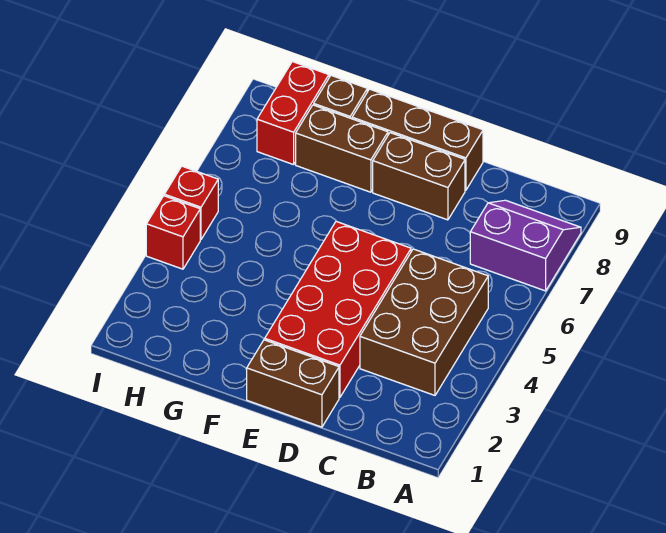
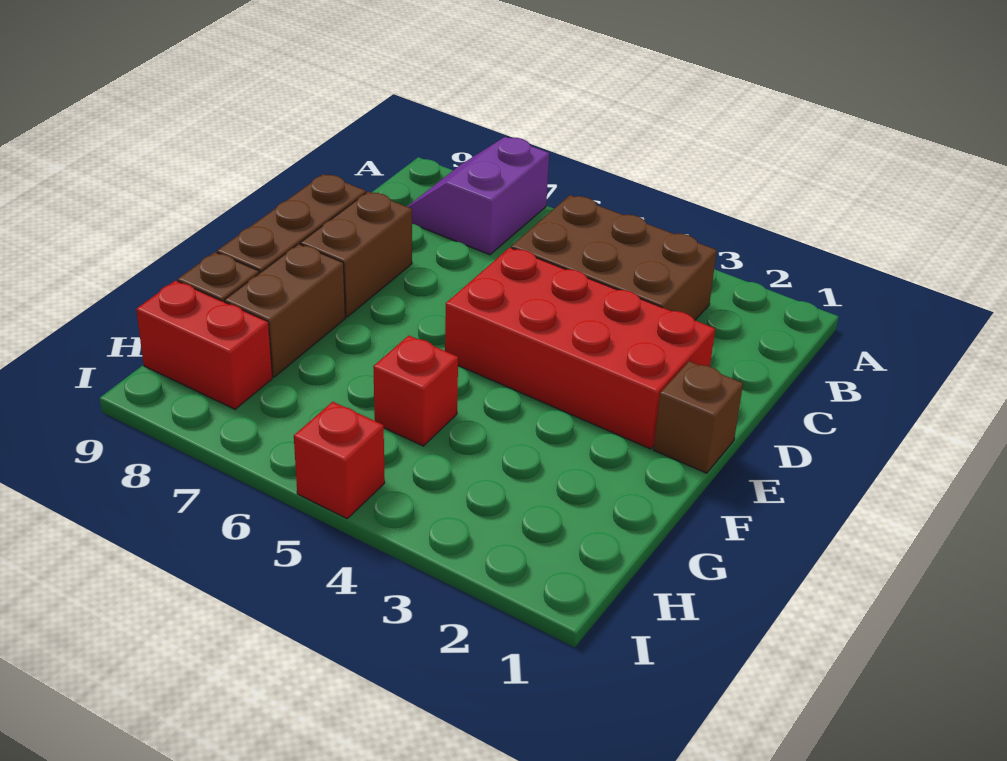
brown 1x2 brick [247,340,339,427] -> brown 1x1 brick [653,361,743,473]
red 1x1 brick [146,196,200,269] -> red 1x1 brick moved to [373,336,458,446]

